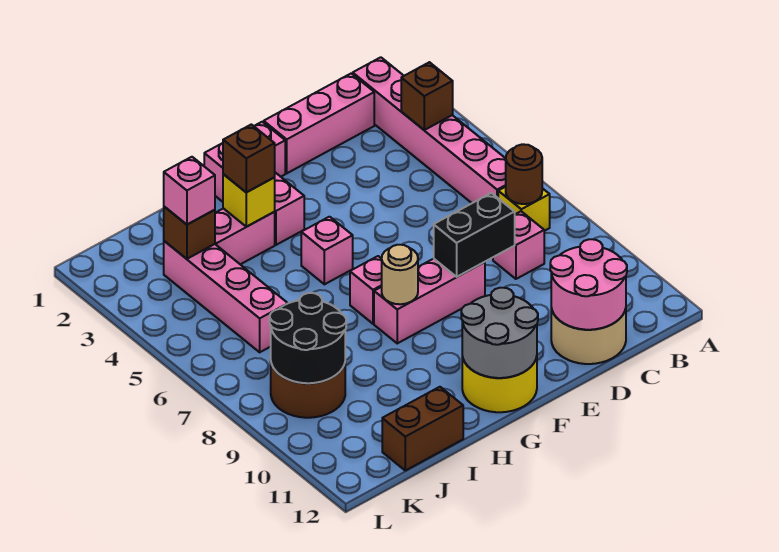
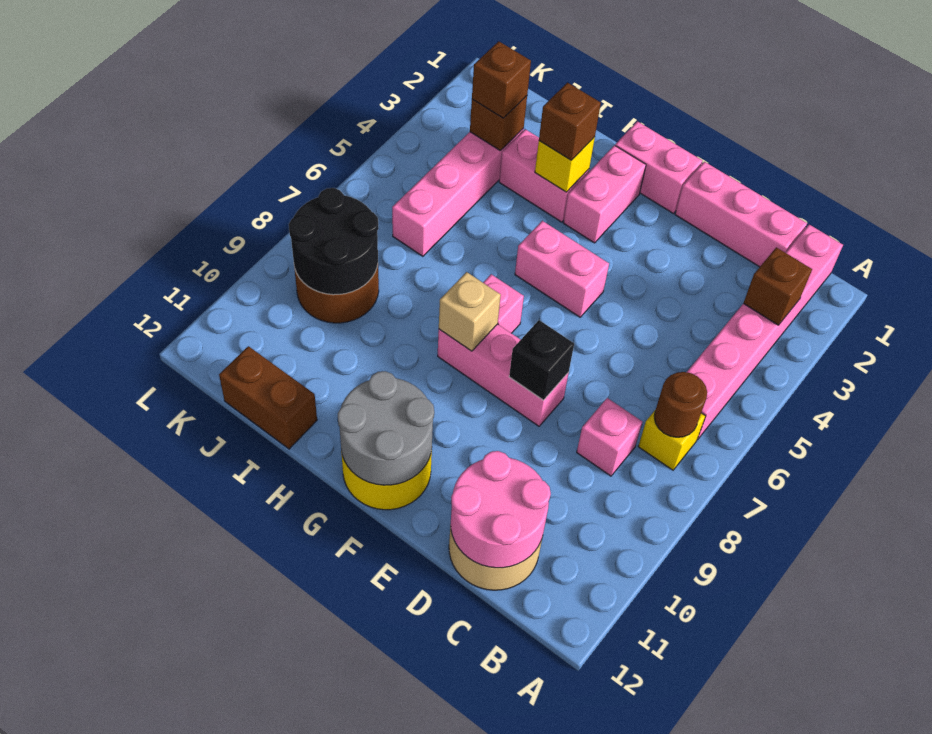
black 1x2 brick [434,193,515,277] -> black 1x1 brick [509,320,574,400]
pink 1x1 brick [301,217,353,284] -> pink 1x2 brick [515,221,609,317]
tan 1x1 round brick [382,245,418,304] -> tan 1x1 brick [439,272,501,351]
pink 1x1 brick [164,157,215,225] -> brown 1x1 brick [472,41,531,118]

